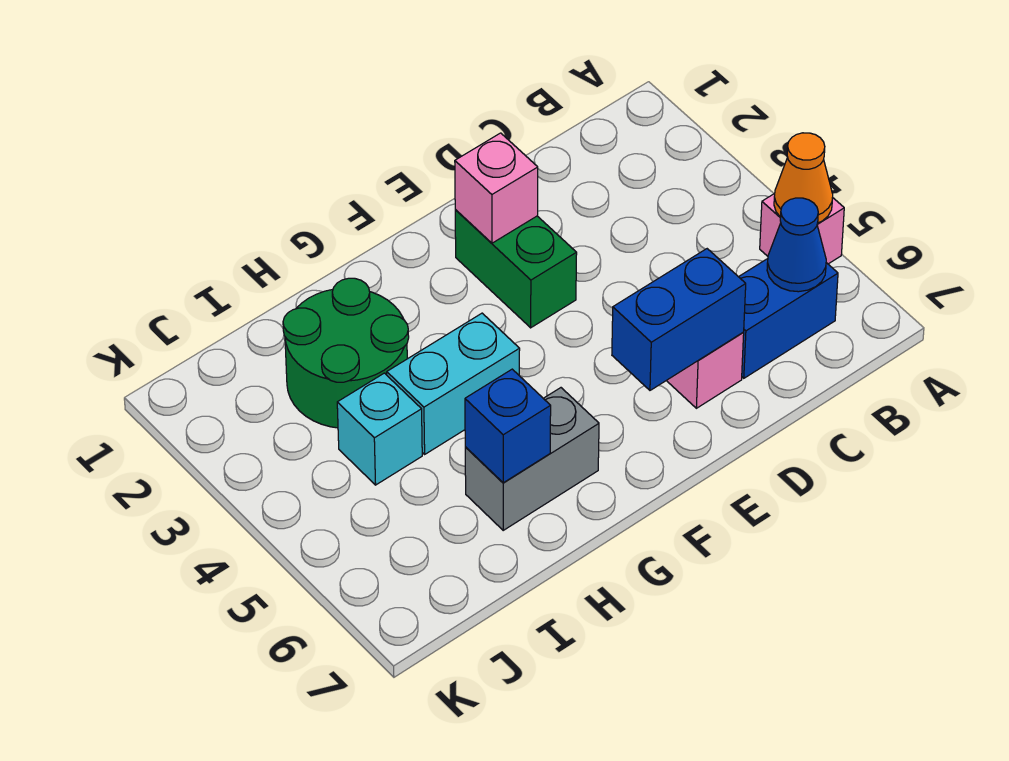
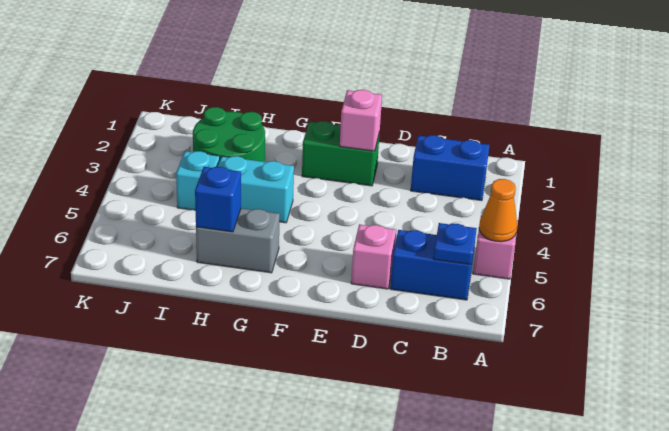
blue 1x1 cone [767,198,826,292] -> blue 1x1 plate [433,223,477,265]
blue 1x2 brick [612,249,746,390] -> blue 1x2 brick moved to [411,135,490,201]
green 1x2 brick [455,210,577,328] -> green 1x2 brick turned to [302,121,380,186]

